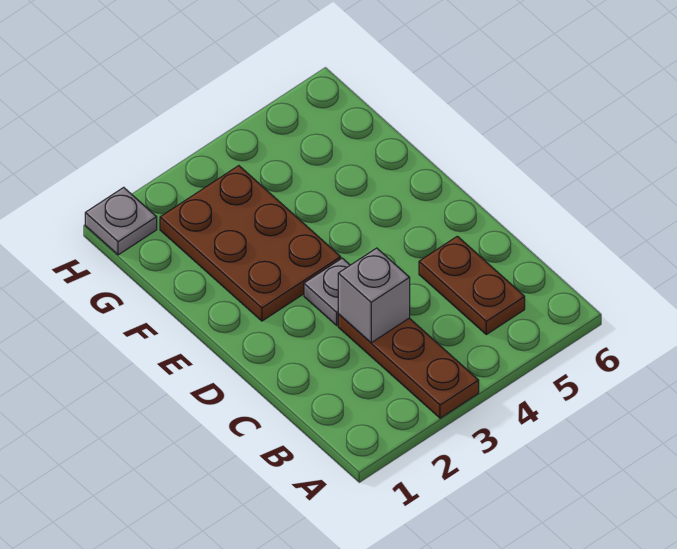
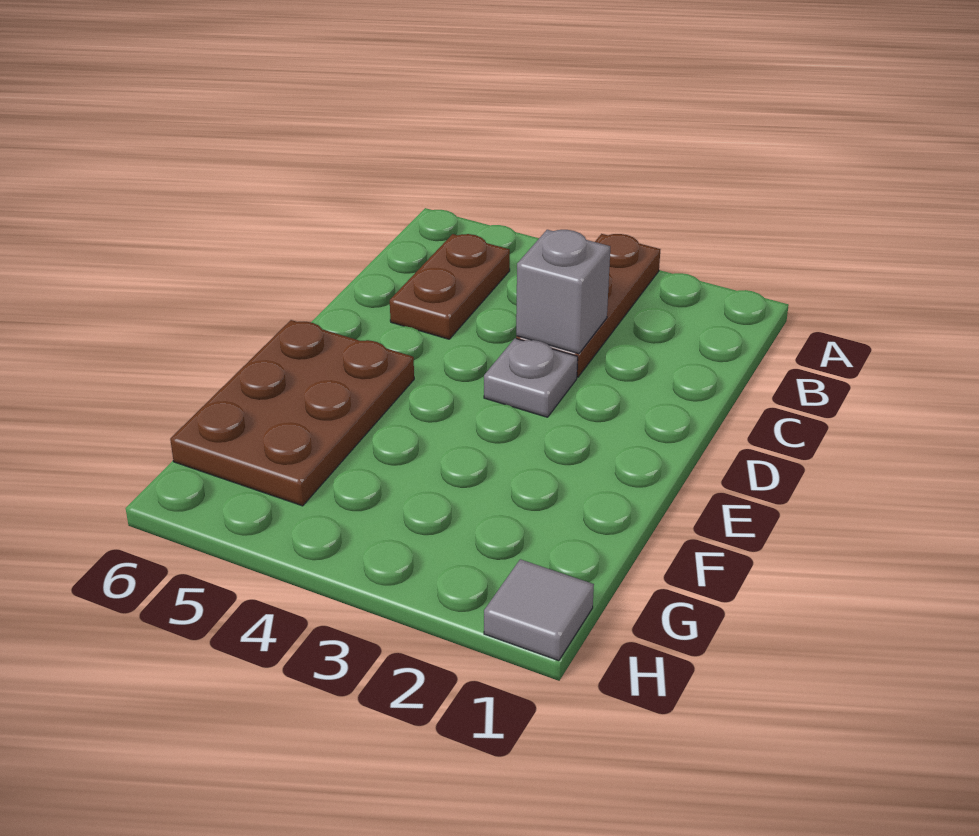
brown 2x3 plate [160,166,341,321] -> brown 2x3 plate moved to [170,320,414,506]
grey 1x1 plate [85,187,157,255] -> grey 1x1 tile [484,559,594,661]

